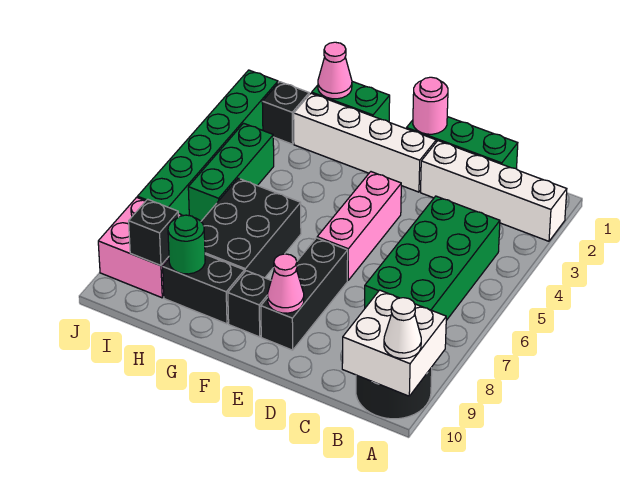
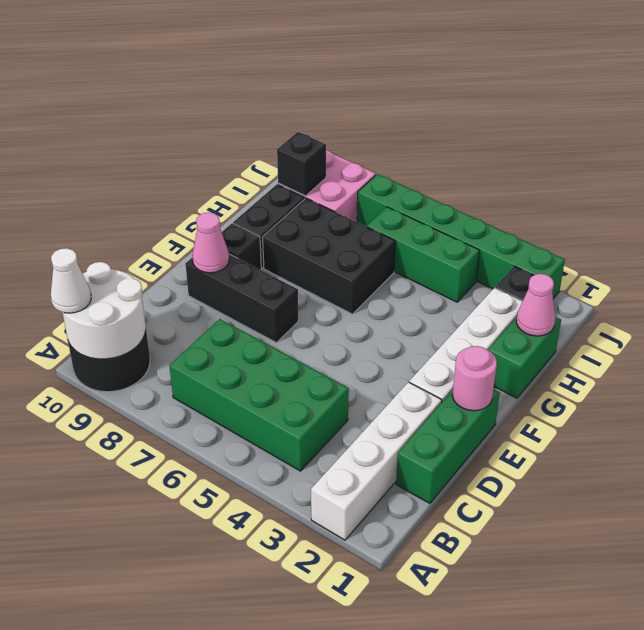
white 2x2 brick [342,290,446,396] -> white 2x2 round brick [62,262,146,359]
pink 1x3 brick [317,172,401,281] -> none
green 1x1 round brick [168,215,205,274] -> none

